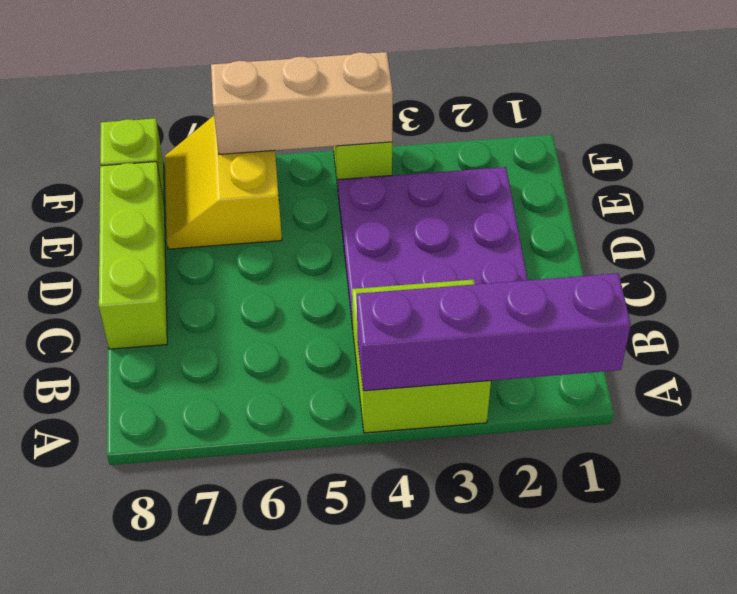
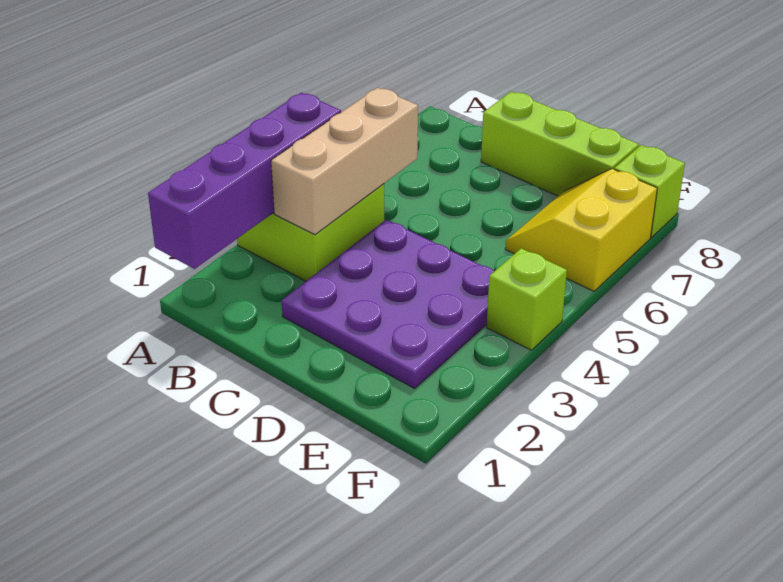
yellow 2x2 slope [165,116,282,249] -> yellow 2x2 slope turned to [505,169,657,291]
tan 1x3 brick [211,52,393,154] -> tan 1x3 brick moved to [271,88,418,235]

